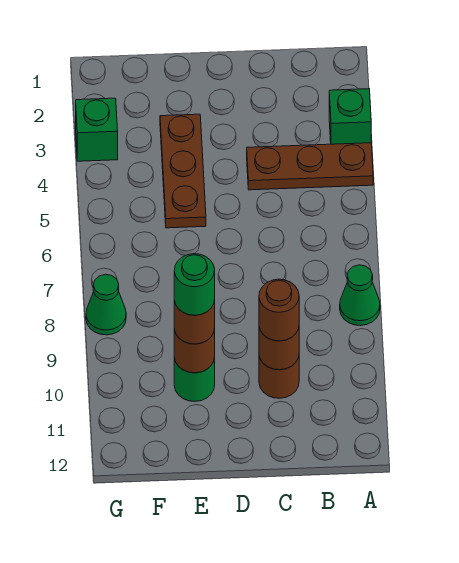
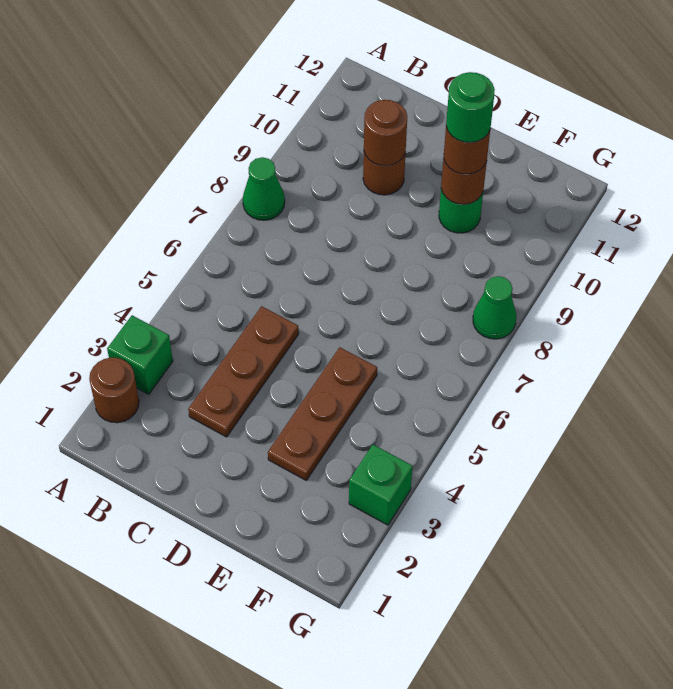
brown 1x3 plate [247,143,373,190] -> brown 1x3 plate turned to [188,306,299,437]
brown 1x1 round brick [259,279,299,341] -> brown 1x1 round brick moved to [89,358,139,423]

